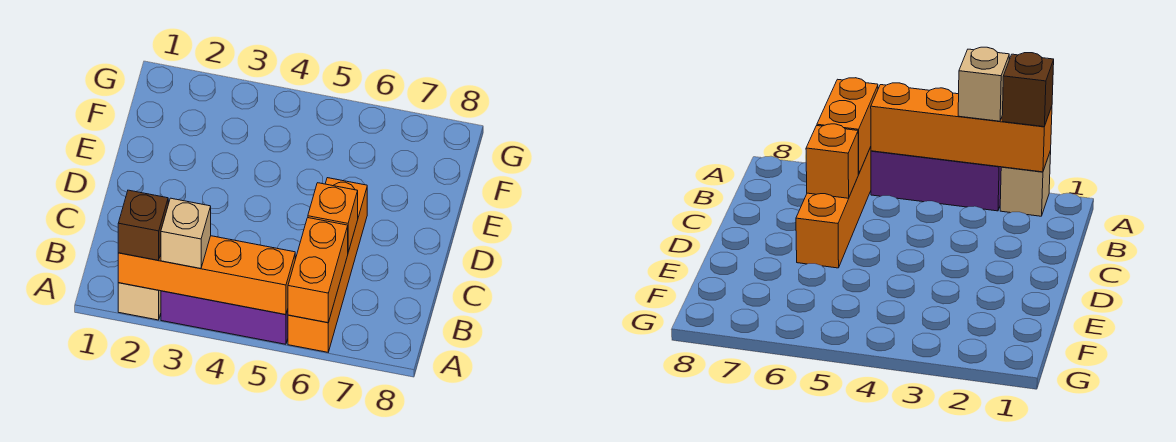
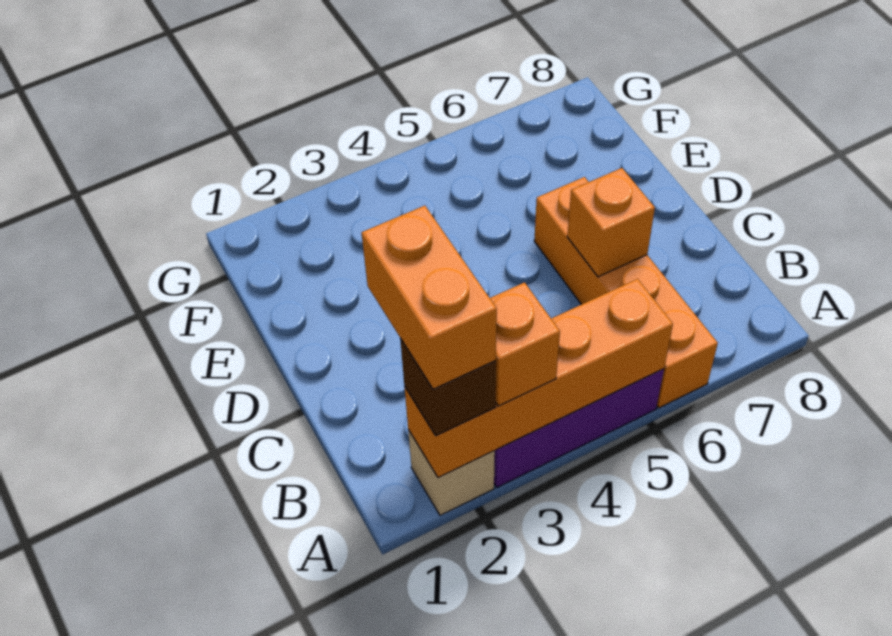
tan 1x1 brick [161,198,211,269] -> orange 1x1 brick [490,282,560,406]
orange 1x2 brick [288,218,348,323] -> orange 1x2 brick moved to [362,206,497,389]

